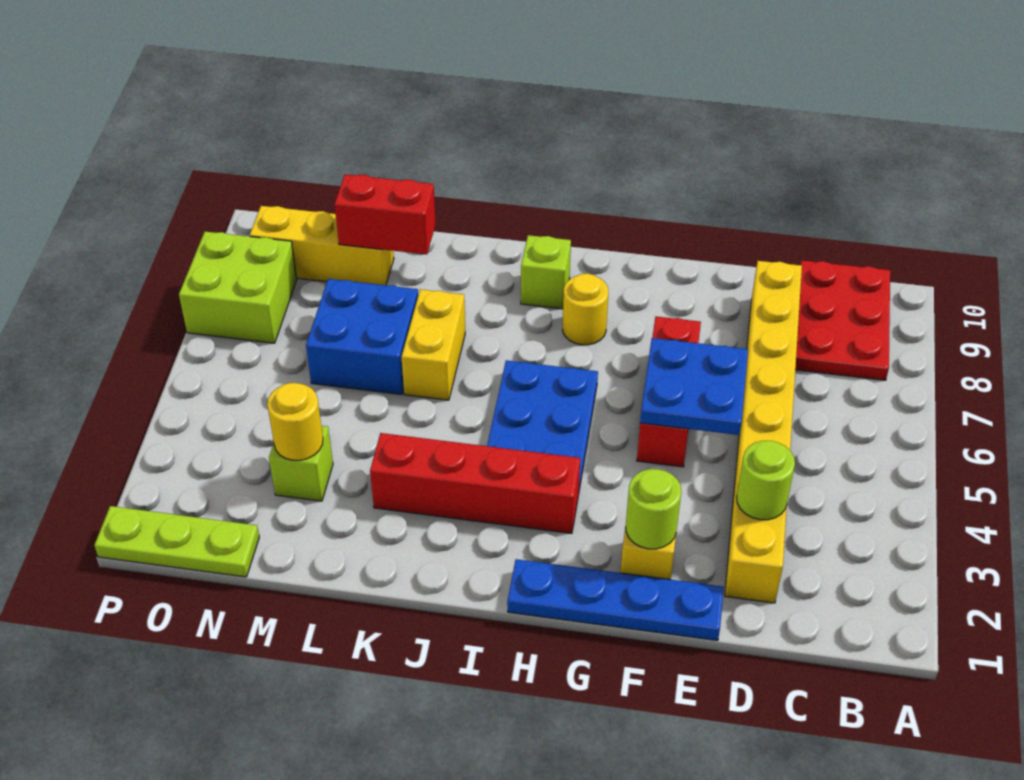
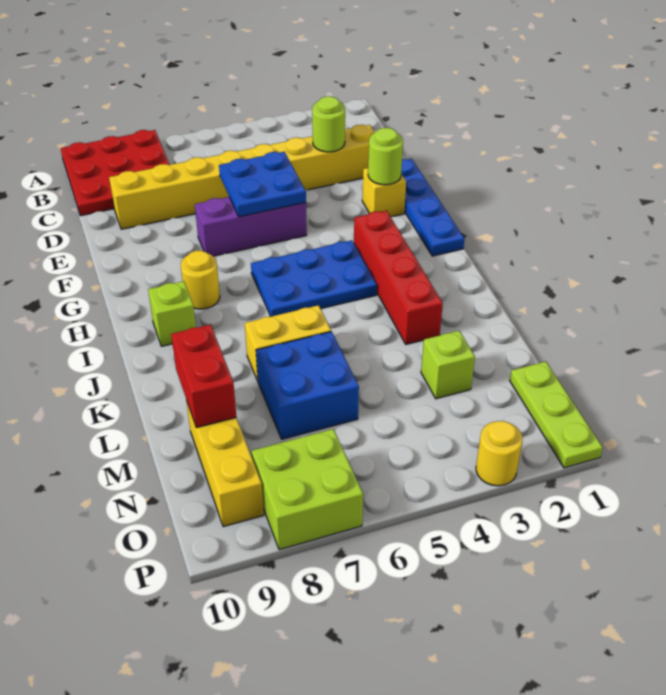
red 2x3 plate [795,260,890,380] -> red 3x3 plate [61,130,169,216]
red 1x3 brick [637,316,701,467] -> purple 1x3 brick [195,197,307,256]
yellow 1x1 round brick [267,383,323,460] -> yellow 1x1 round brick moved to [476,421,523,486]

